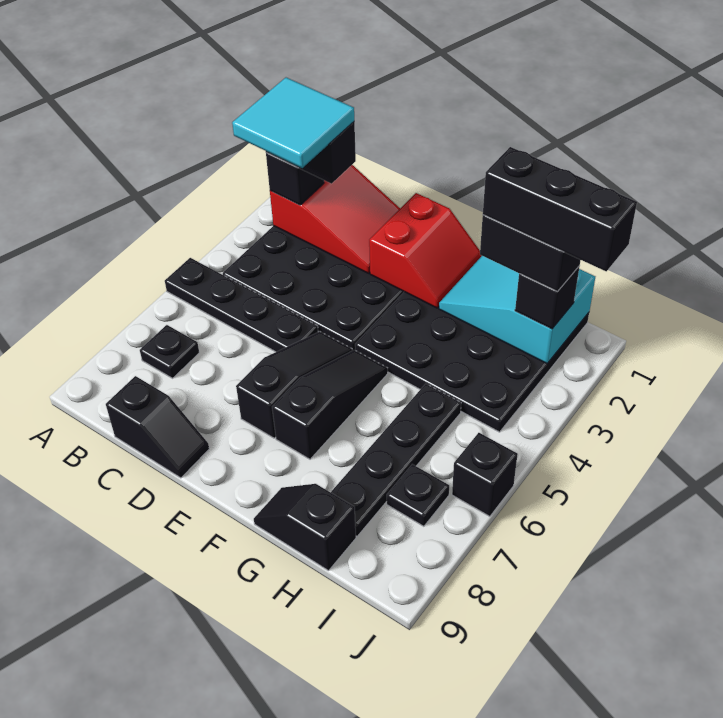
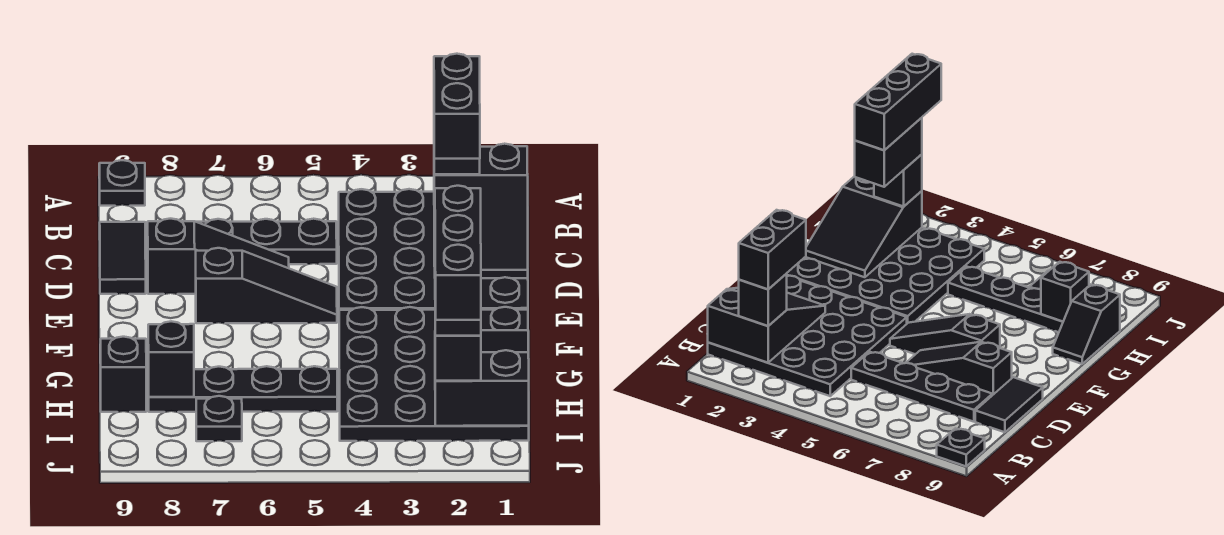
black 1x4 plate [165,258,318,352] -> black 1x4 plate turned to [198,219,337,264]
red 2x3 slope [270,165,400,273] -> black 2x3 slope [434,144,528,278]
cyan 2x2 tile [232,78,354,168] -> none
black 1x1 plate [140,325,199,378] -> black 1x1 plate moved to [99,160,145,206]
black 1x2 slope [106,376,209,478] -> black 1x2 tile [100,222,146,294]
red 2x2 slope [369,193,482,308] -> none
black 1x3 slope [272,350,388,459] -> black 1x3 slope moved to [148,219,289,294]
cyan 2x3 slope [439,256,595,363] -> black 2x3 slope [435,330,529,426]
black 1x1 brick [452,433,518,516] -> black 1x1 brick moved to [148,321,194,397]

